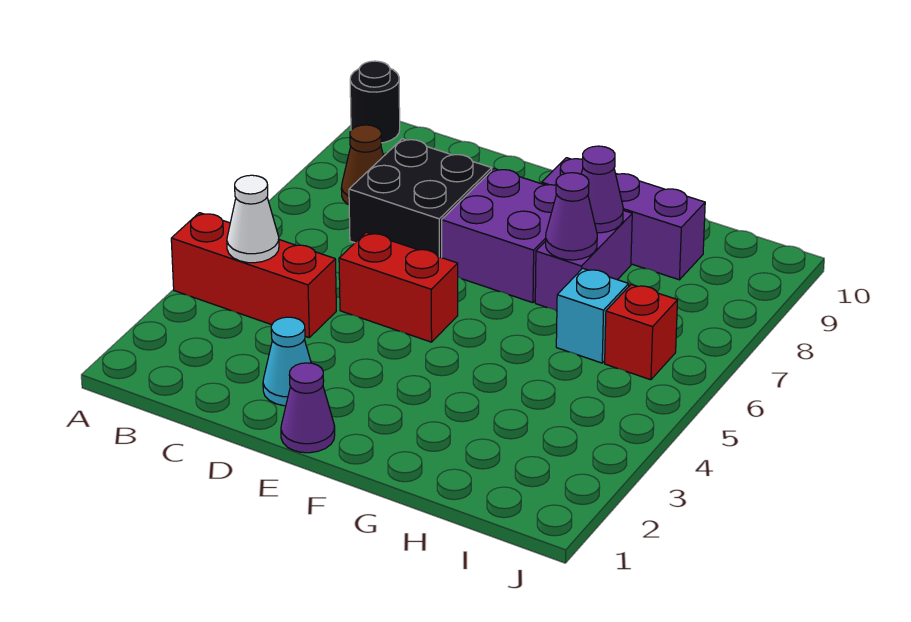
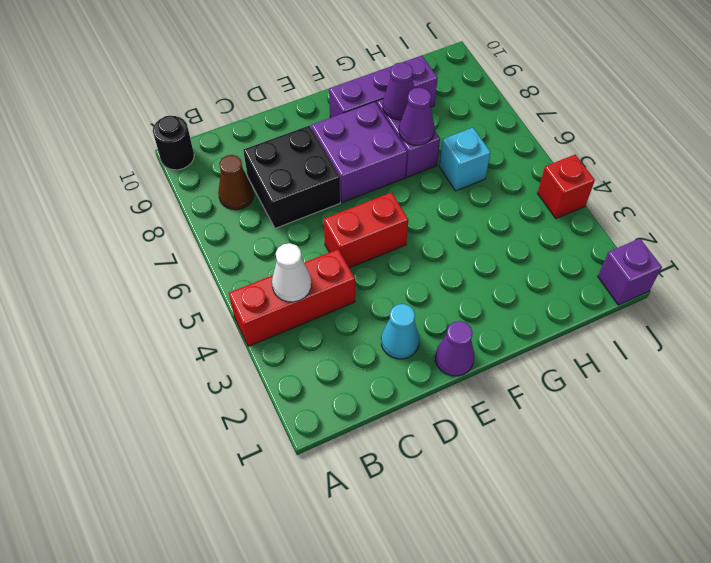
red 1x1 brick [605,284,678,380] -> red 1x1 brick moved to [537,155,595,219]
none -> purple 1x1 brick [598,238,662,305]

